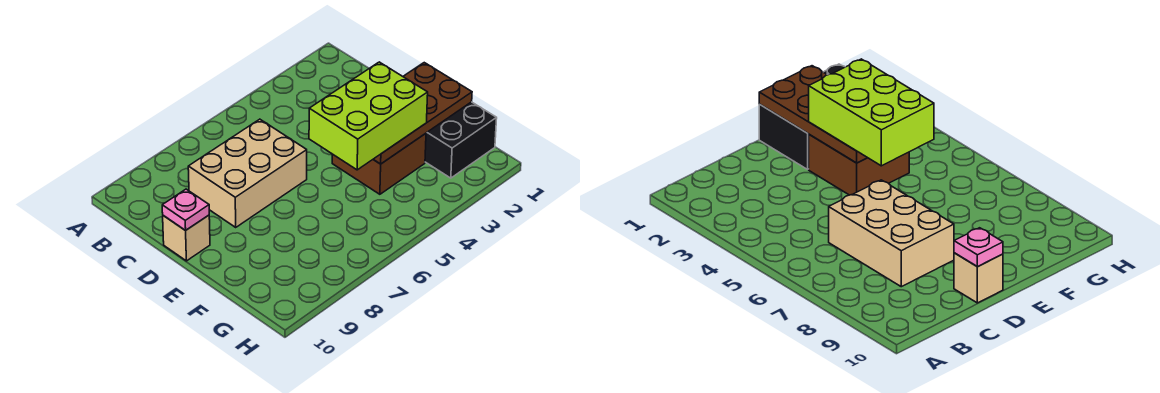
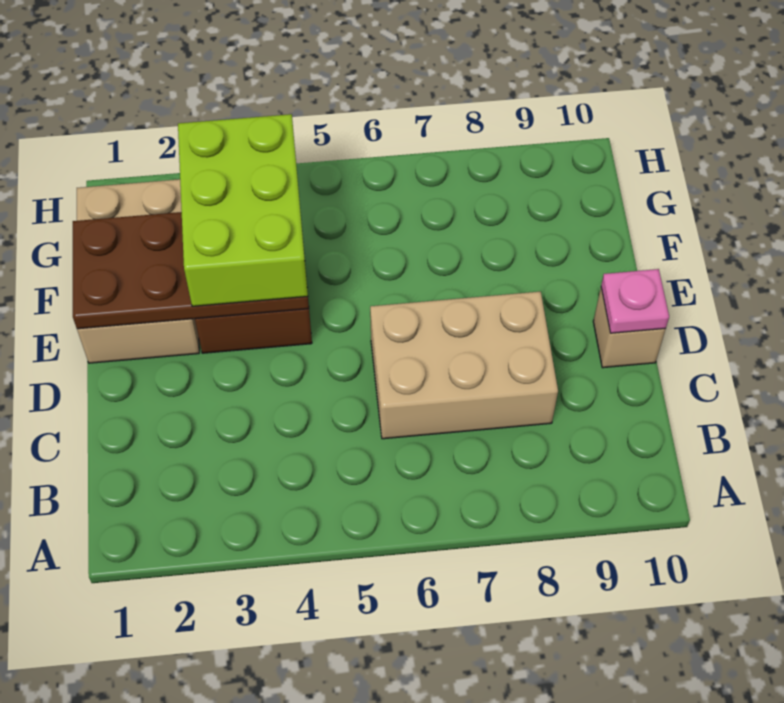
black 2x3 brick [425,102,497,178] -> tan 2x3 brick [77,179,199,363]
lime 2x3 brick [309,62,428,170] -> lime 2x3 brick turned to [178,114,308,306]

